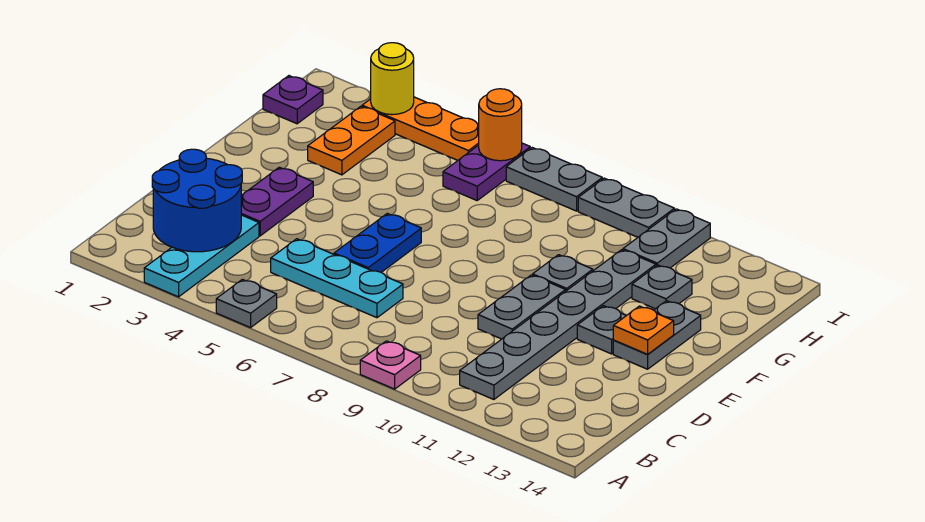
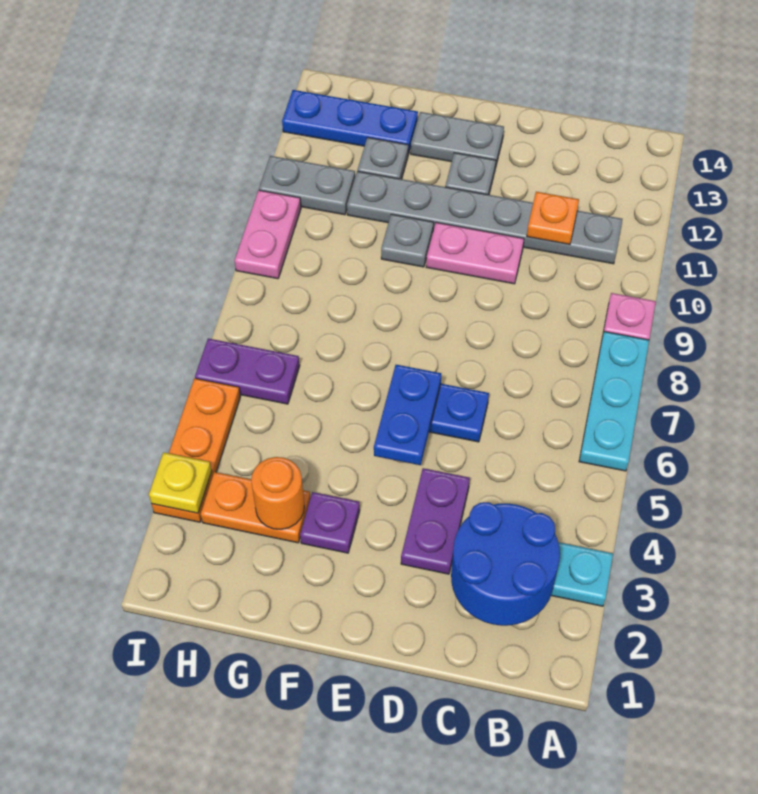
grey 1x1 plate [216,279,277,328] -> none
cyan 1x3 plate [271,239,403,318] -> cyan 1x3 plate moved to [579,332,649,471]
purple 1x2 plate [241,167,313,236] -> purple 1x2 plate turned to [401,468,470,574]
grey 1x2 plate [478,275,566,339] -> pink 1x2 plate [426,222,524,284]
none -> blue 1x2 plate [374,365,441,465]
orange 1x1 plate [613,306,674,354] -> orange 1x1 plate moved to [527,192,579,245]
none -> blue 1x3 plate [282,90,418,154]
purple 1x1 plate [263,76,323,124] -> purple 1x1 plate moved to [300,492,360,553]
yellow 1x1 round brick [371,43,414,115] -> yellow 1x1 plate [149,452,212,513]
orange 1x1 round brick [479,89,522,161] -> orange 1x1 round brick moved to [251,457,304,529]
grey 1x2 plate [506,148,602,211] -> none
grey 1x2 plate [578,178,674,237] -> pink 1x2 plate [235,190,301,279]

